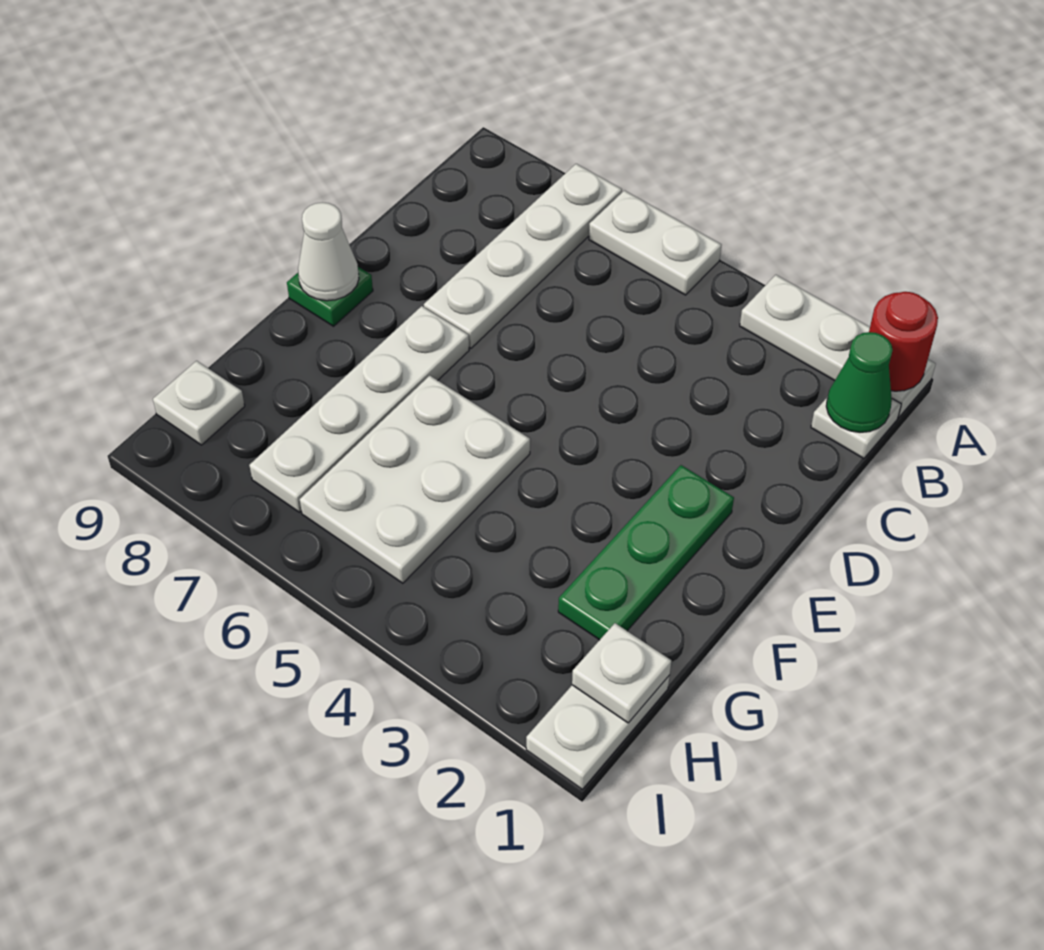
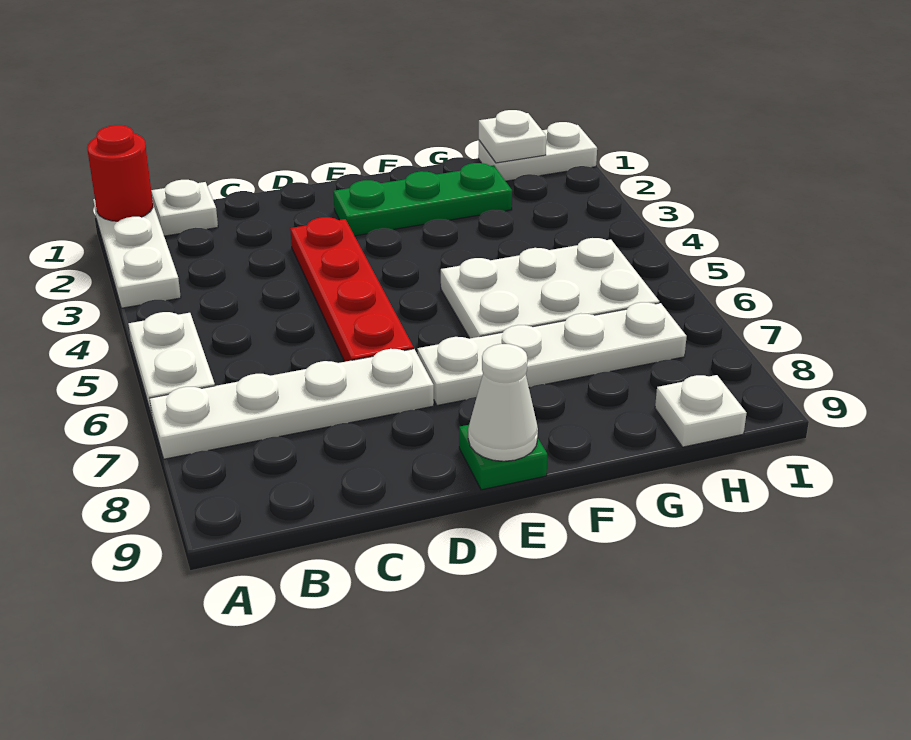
green 1x1 cone [826,332,893,432] -> none
none -> red 1x4 plate [290,217,413,362]

